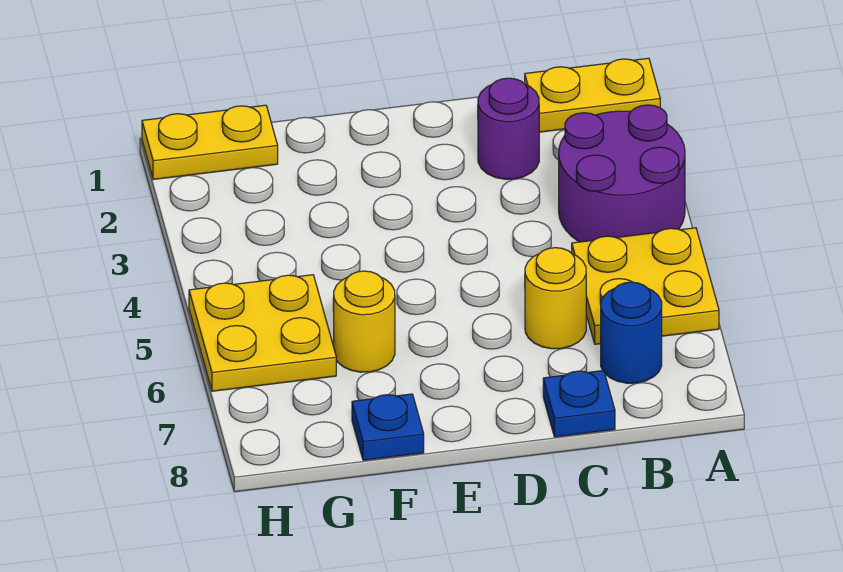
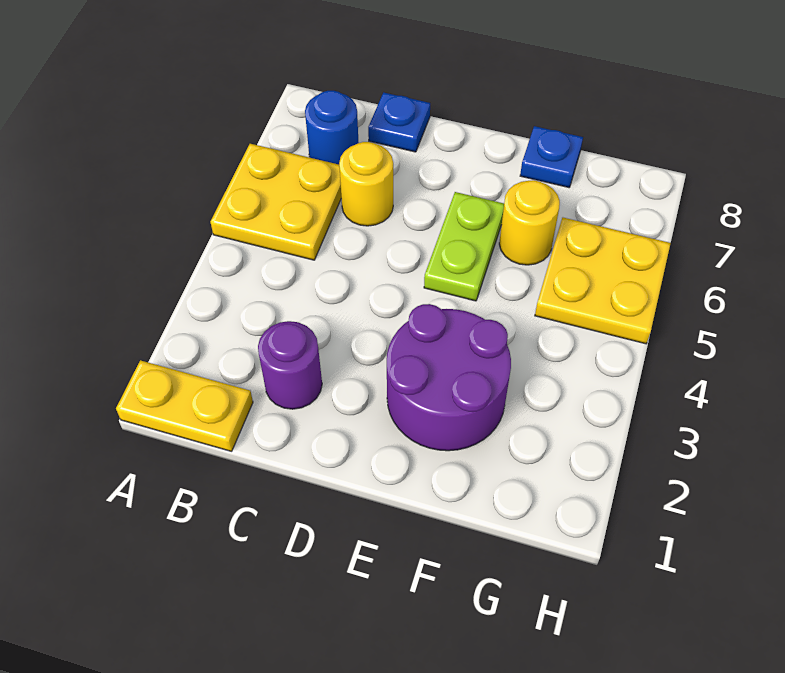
purple 2x2 round brick [559,105,685,242] -> purple 2x2 round brick moved to [387,304,511,451]
none -> lime 1x2 plate [424,192,504,301]
yellow 1x2 plate [142,105,278,180] -> none

